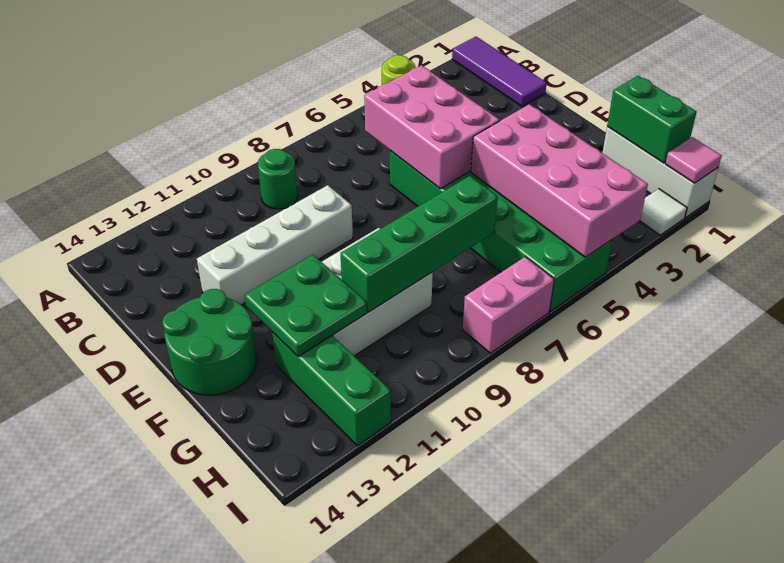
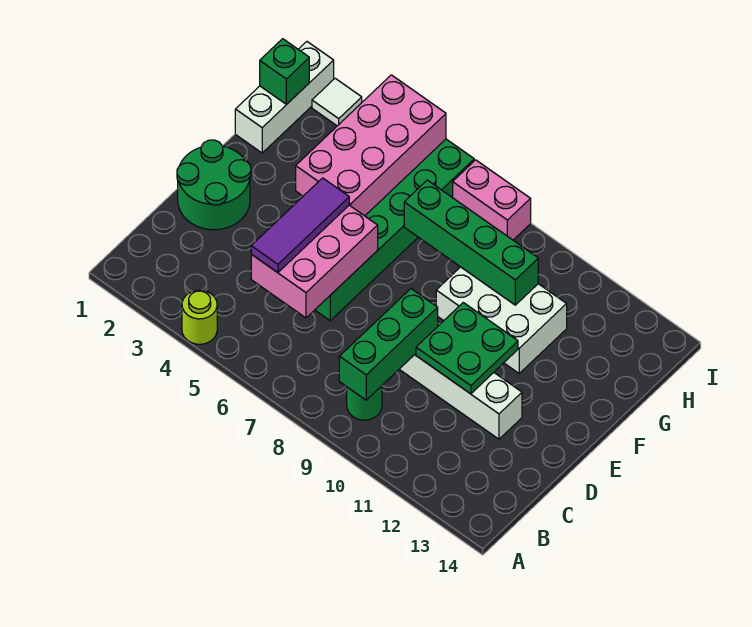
purple 1x3 tile [452,37,547,106] -> purple 1x3 tile moved to [251,178,349,273]
green 2x2 round brick [162,289,256,395] -> green 2x2 round brick moved to [177,140,251,230]
green 2x2 plate [245,255,367,356] -> green 2x2 plate moved to [416,303,518,394]
green 1x2 brick [607,76,696,163] -> green 1x1 brick [260,39,309,105]
green 1x3 brick [272,332,391,446] -> green 1x3 brick moved to [339,289,438,400]
pink 1x1 tile [666,137,721,183] -> none

